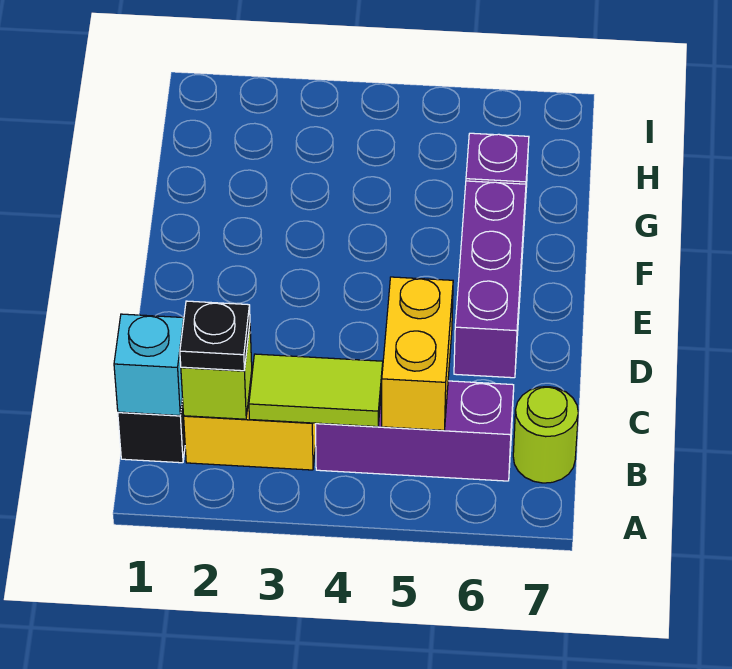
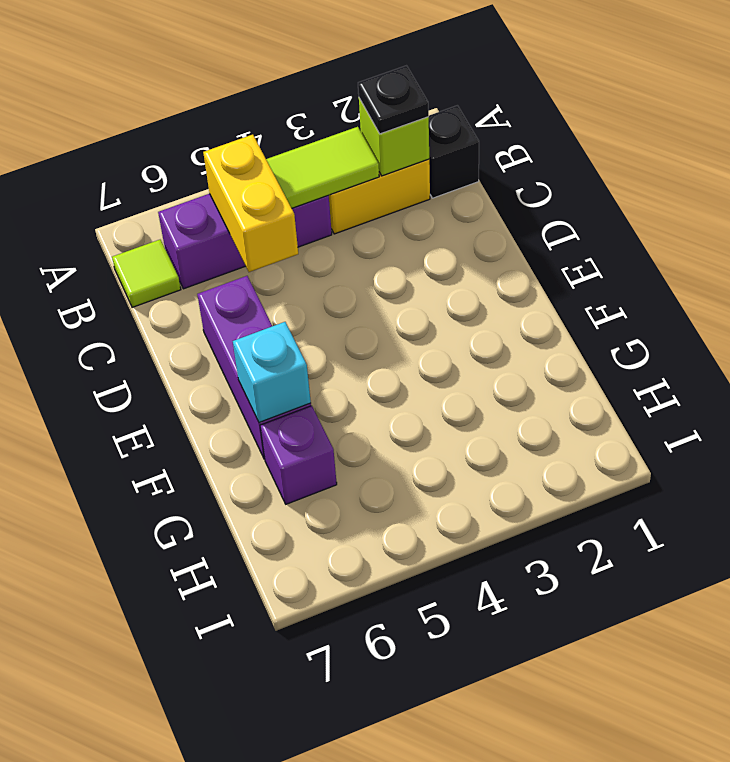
cyan 1x1 brick [114,314,184,416] -> cyan 1x1 brick moved to [233,322,311,423]
lime 1x1 round brick [513,387,578,483] -> lime 1x1 tile [112,240,181,307]

